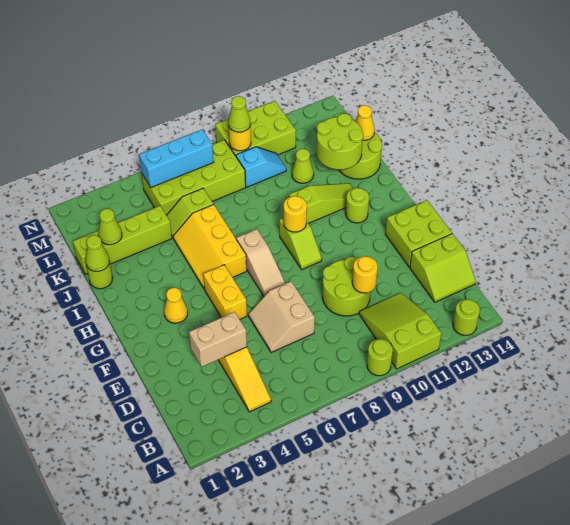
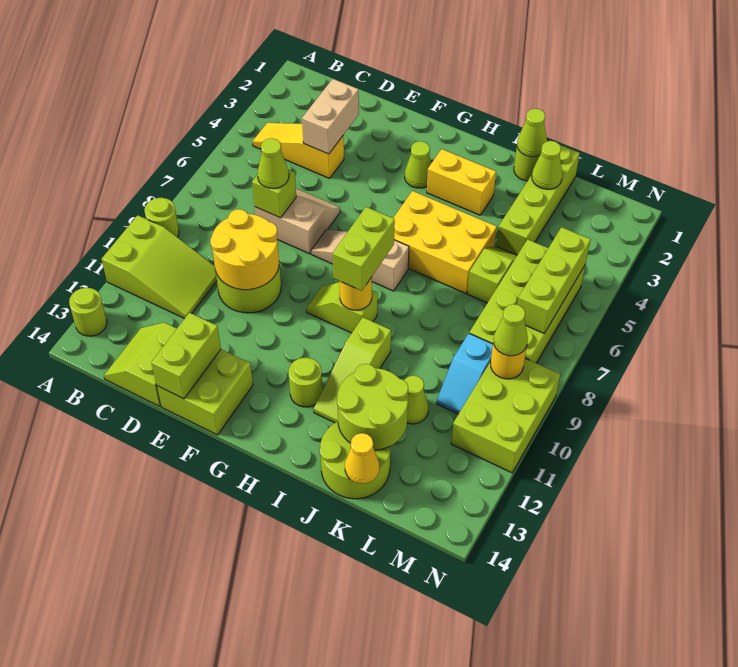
none -> lime 1x1 brick [252,170,296,218]
none -> lime 1x1 cone [257,138,289,188]
yellow 1x1 round brick [352,256,378,293] -> yellow 2x2 round brick [210,209,279,290]
none -> lime 1x2 brick [151,313,221,399]
yellow 1x2 brick [203,265,247,319] -> yellow 1x2 brick moved to [427,149,496,215]
yellow 1x1 cone [164,288,188,323] -> lime 1x1 cone [405,141,431,188]
yellow 2x3 slope [173,204,247,289] -> yellow 2x3 brick [394,191,497,293]
none -> lime 1x2 brick [332,207,395,291]
cyan 1x3 brick [139,130,213,188] -> lime 1x3 brick [517,227,591,333]

